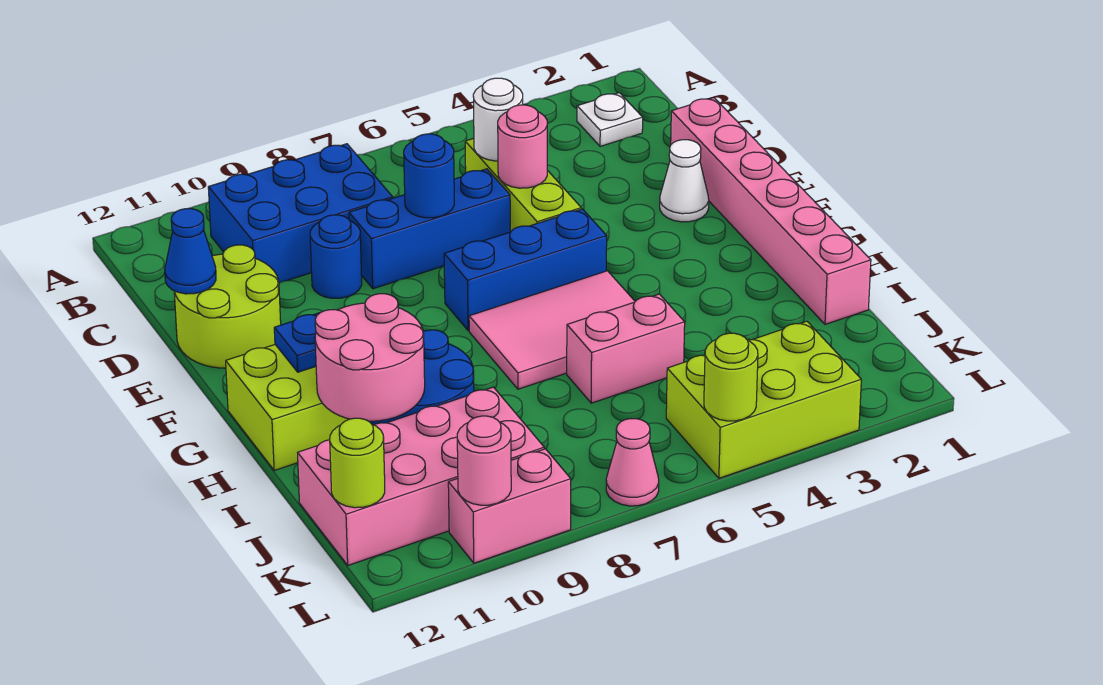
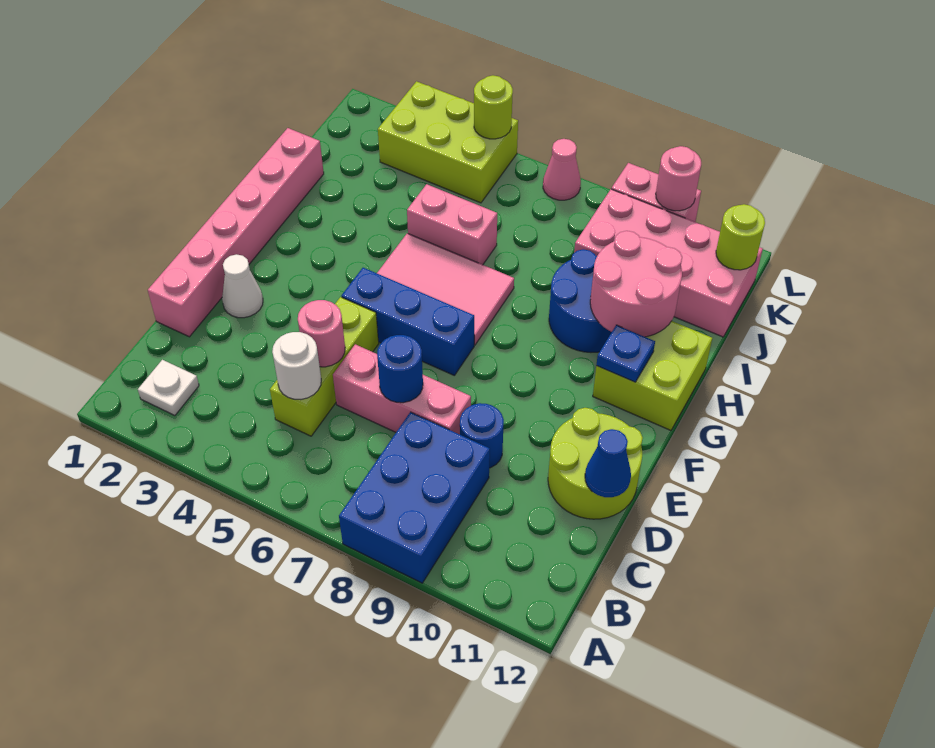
blue 2x3 brick [208,144,393,283] -> blue 2x3 brick turned to [339,412,490,583]
blue 1x3 brick [349,169,510,289] -> pink 1x3 brick [333,344,471,434]

